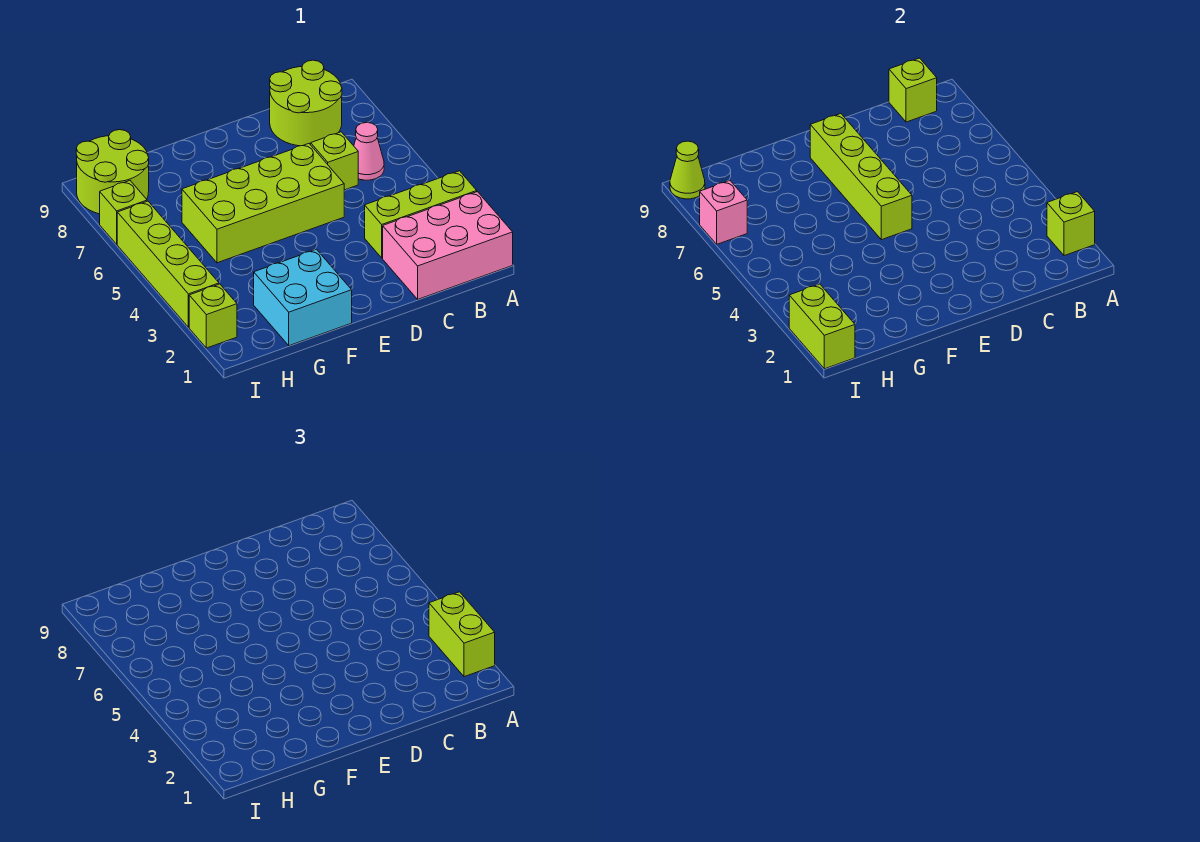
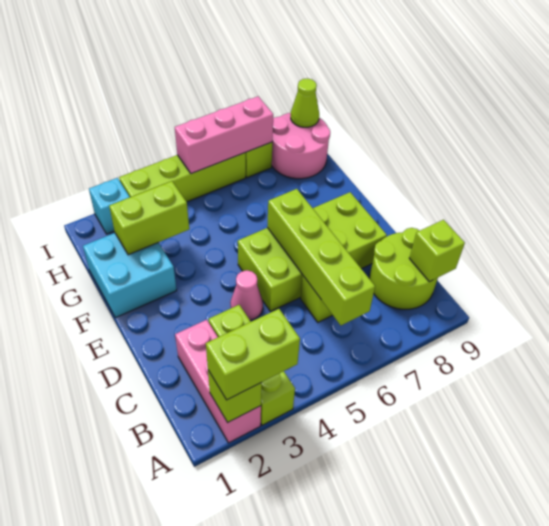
pink 2x3 brick [383,192,513,299] -> pink 1x3 brick [175,320,261,443]
pink 1x1 cone [354,122,384,180] -> pink 1x1 cone moved to [230,270,263,320]
lime 2x4 brick [182,144,344,263] -> lime 2x4 brick turned to [238,192,387,311]
lime 1x4 brick [810,114,912,240] -> lime 1x4 brick turned to [267,189,375,325]
lime 2x2 round brick [76,130,149,214] -> pink 2x2 round brick [272,113,330,179]
lime 1x2 brick [789,284,855,369] -> lime 1x2 brick moved to [109,181,189,255]
lime 1x1 brick [189,284,237,348] -> cyan 1x1 brick [89,178,130,234]
pink 1x1 brick [700,181,747,244] -> pink 1x3 brick [175,96,273,174]

